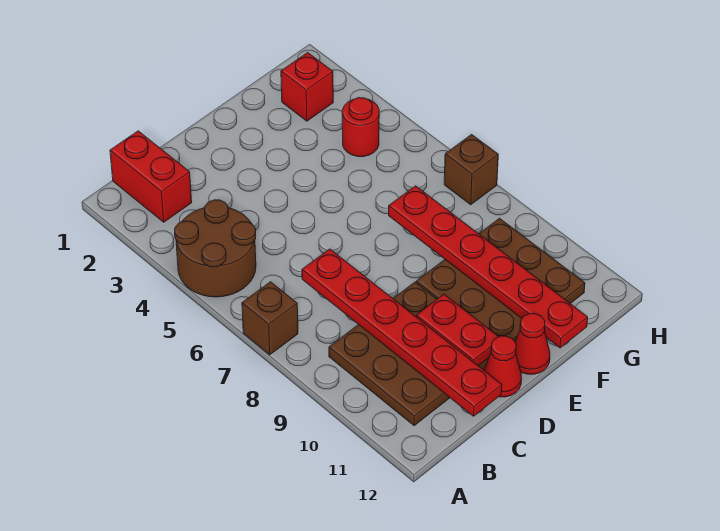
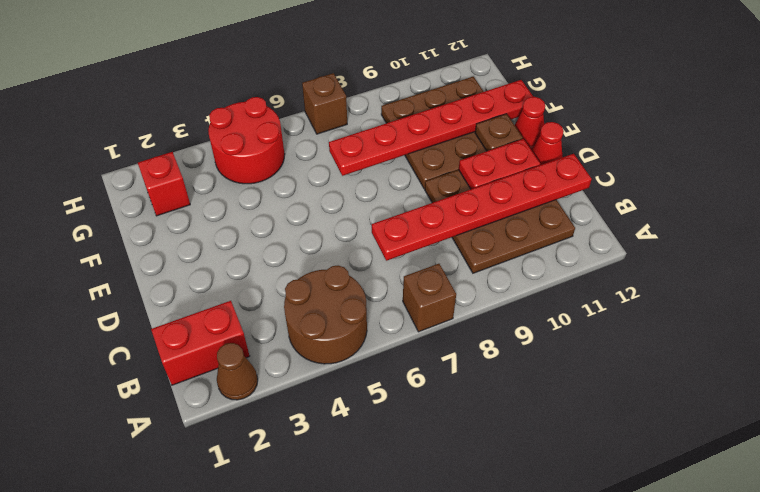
none -> brown 1x1 cone [217,343,258,400]
none -> brown 1x1 plate [475,114,523,151]
red 1x1 round brick [342,98,379,157] -> red 2x2 round brick [208,97,285,184]

